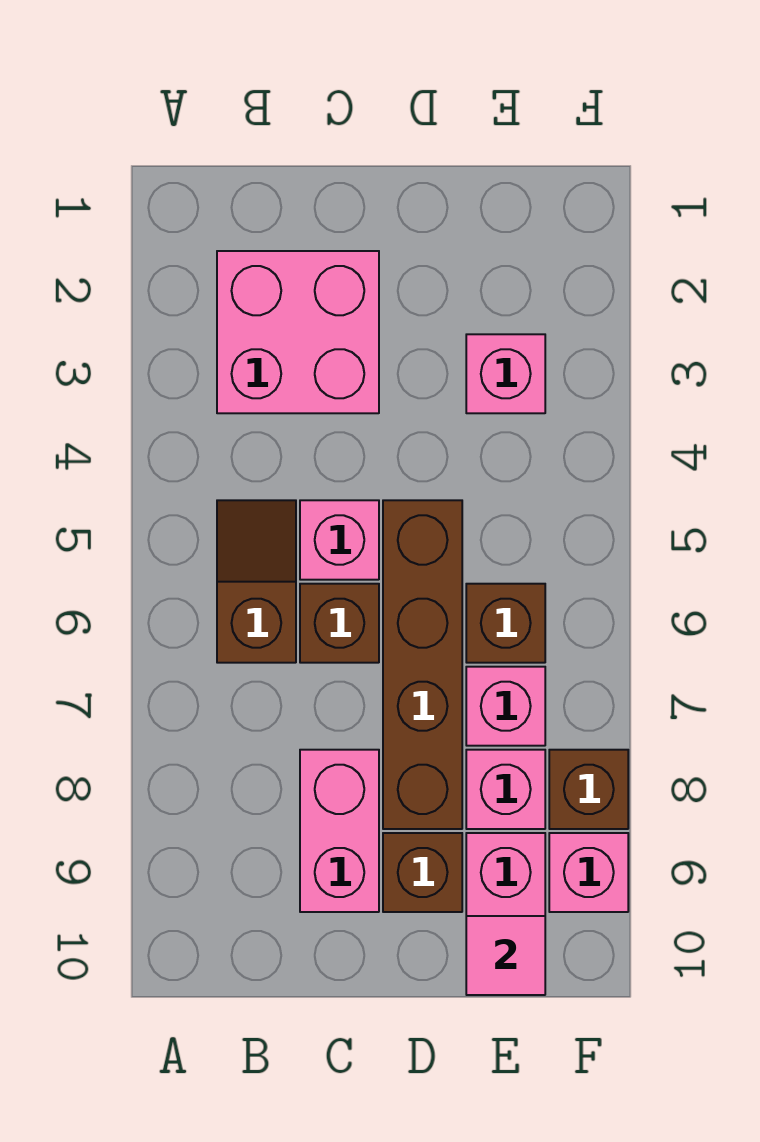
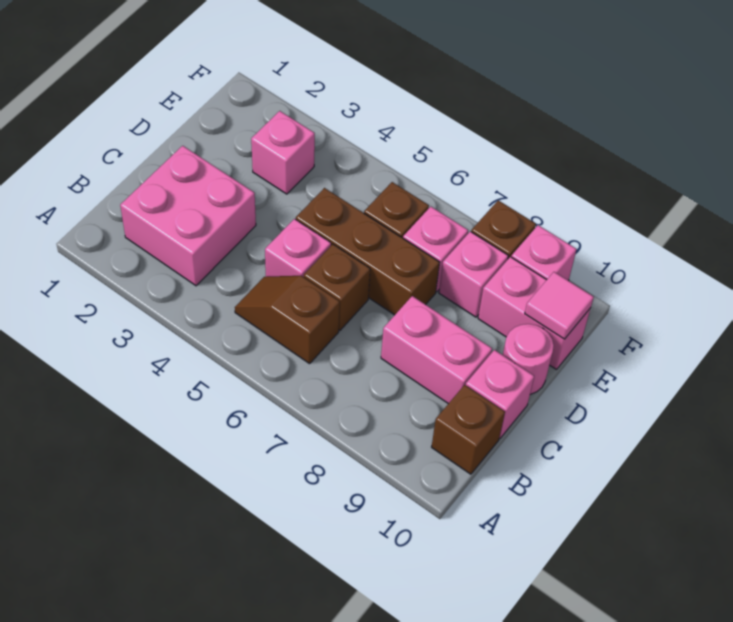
none -> pink 1x1 brick [466,350,534,438]
brown 1x4 brick [383,500,462,829] -> brown 1x3 brick [296,188,440,315]
brown 1x1 brick [383,833,462,912] -> brown 1x1 brick moved to [432,385,505,474]
none -> pink 1x1 round brick [503,324,554,395]

